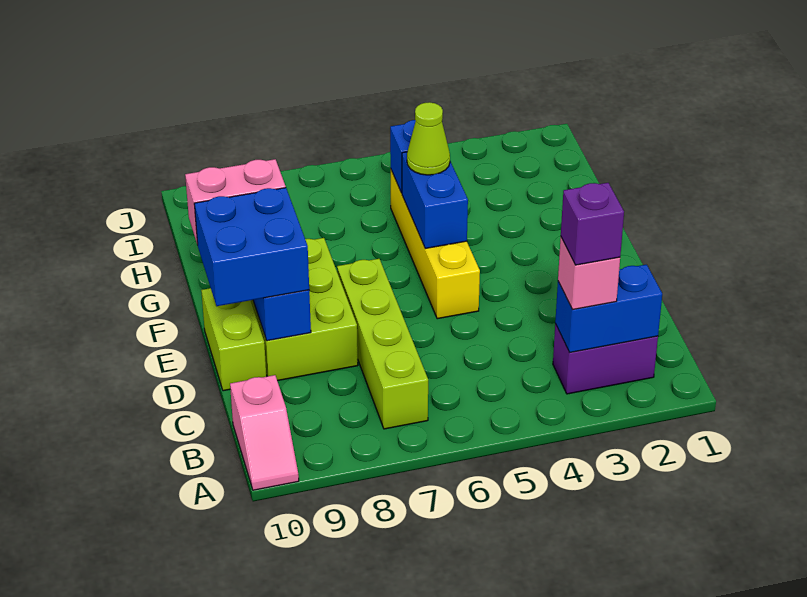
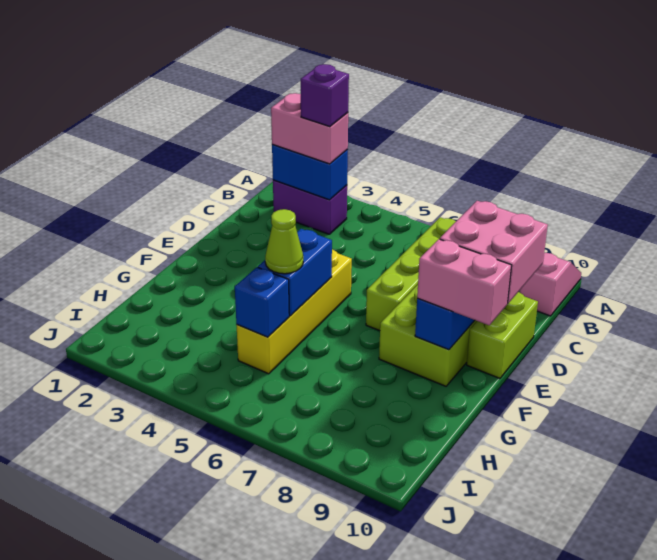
pink 1x1 brick [558,238,620,310] -> pink 1x2 brick [271,93,348,164]
blue 2x2 brick [194,188,309,306] -> pink 2x2 brick [440,201,548,303]

